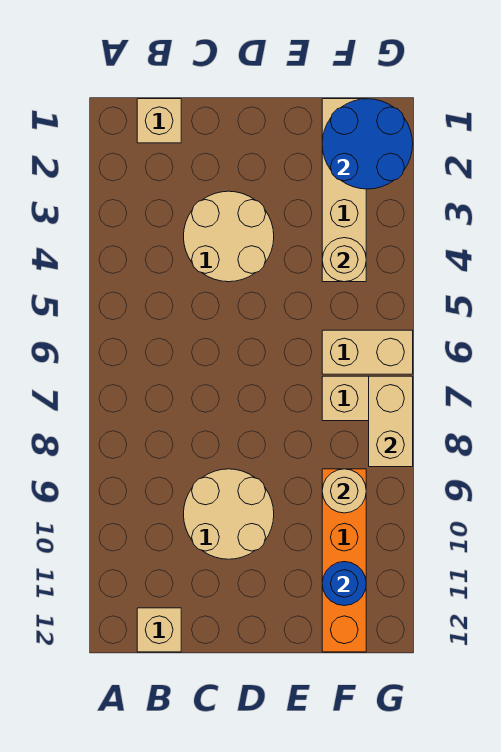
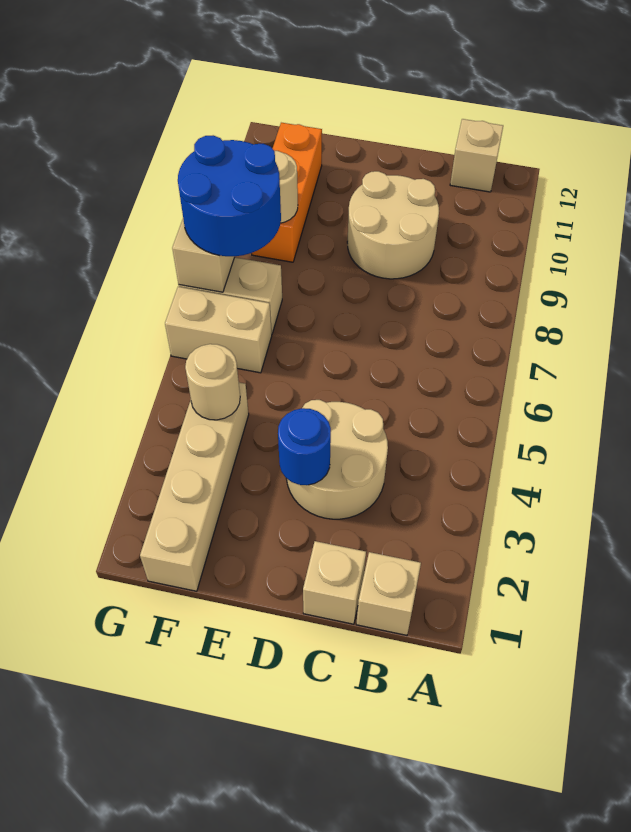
none -> tan 1x1 brick [303,541,366,624]
blue 2x2 round brick [322,99,413,189] -> blue 2x2 round brick moved to [178,135,281,256]
orange 1x4 brick [322,469,366,652] -> orange 1x3 brick [252,123,322,262]
blue 1x1 round brick [322,562,366,606] -> blue 1x1 round brick moved to [278,408,331,485]

